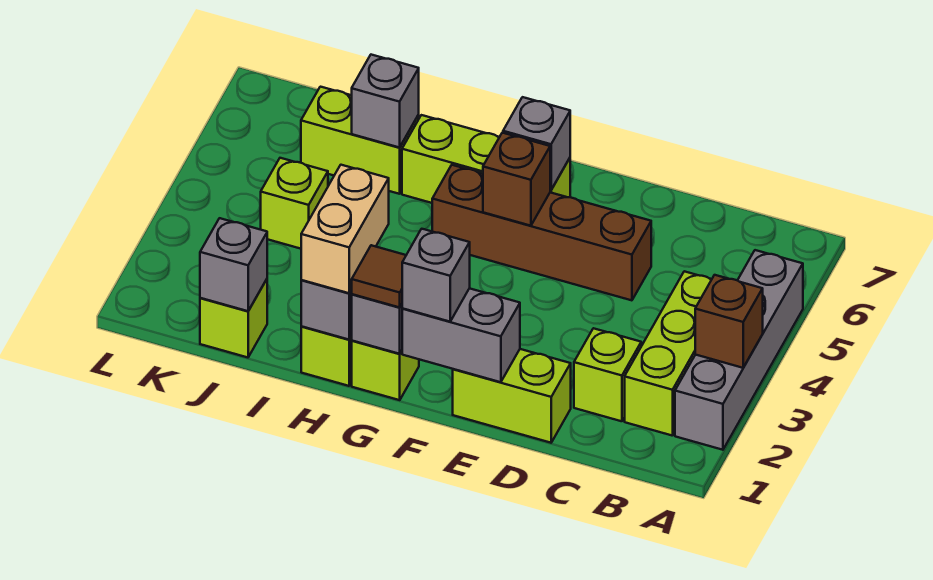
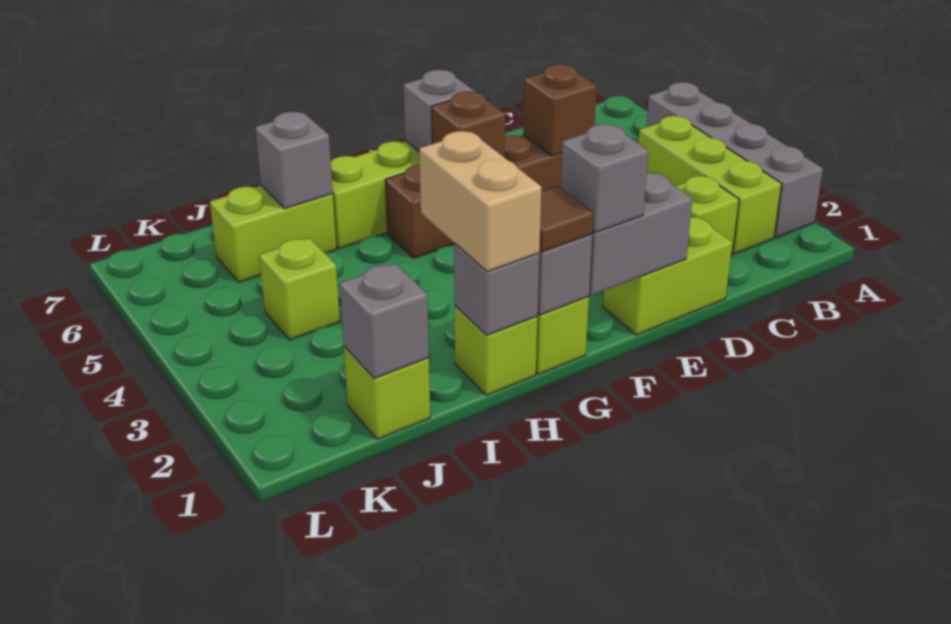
brown 1x1 brick [695,275,763,368] -> brown 1x1 brick moved to [523,64,596,156]

